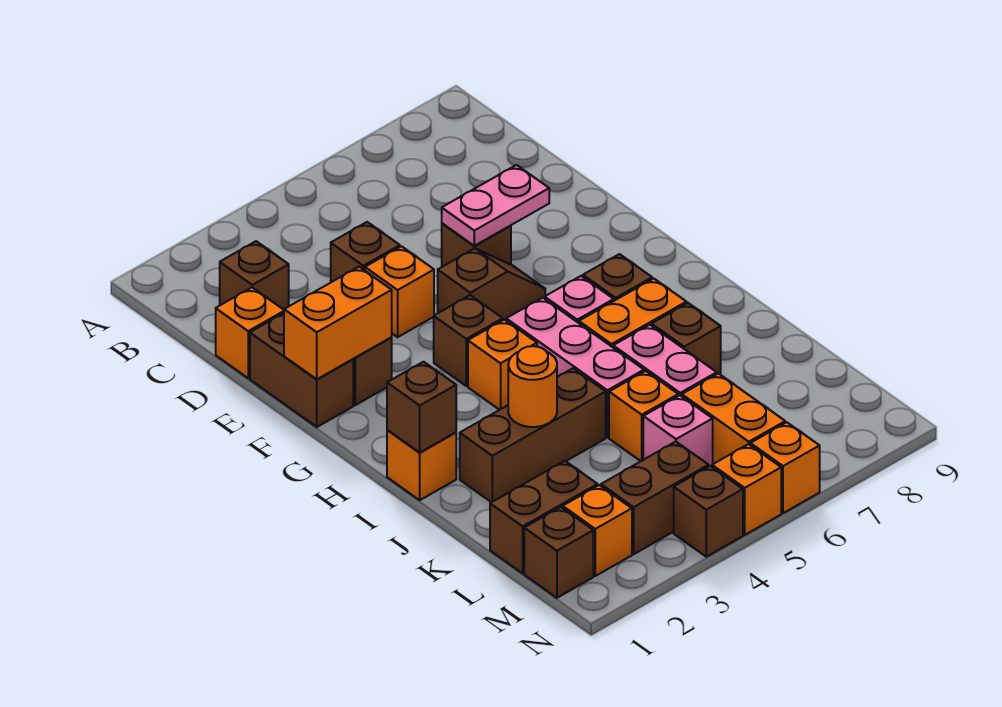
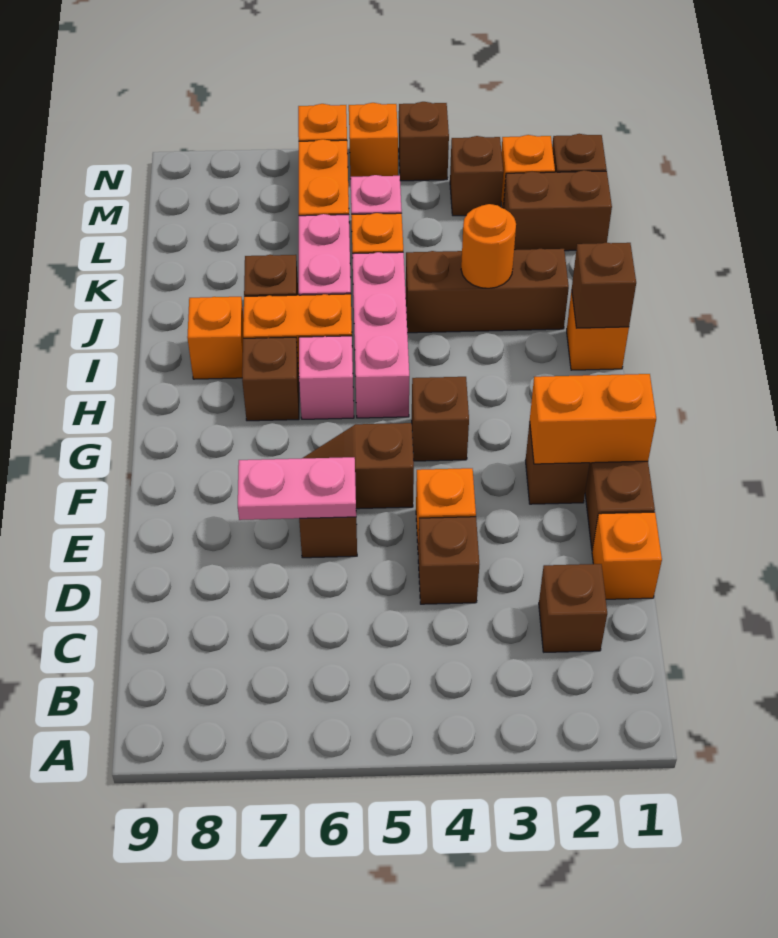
orange 1x1 brick [468,320,537,410] -> orange 1x1 brick moved to [187,297,244,379]
brown 1x2 brick [601,442,709,554] -> brown 1x1 brick [450,136,503,216]

